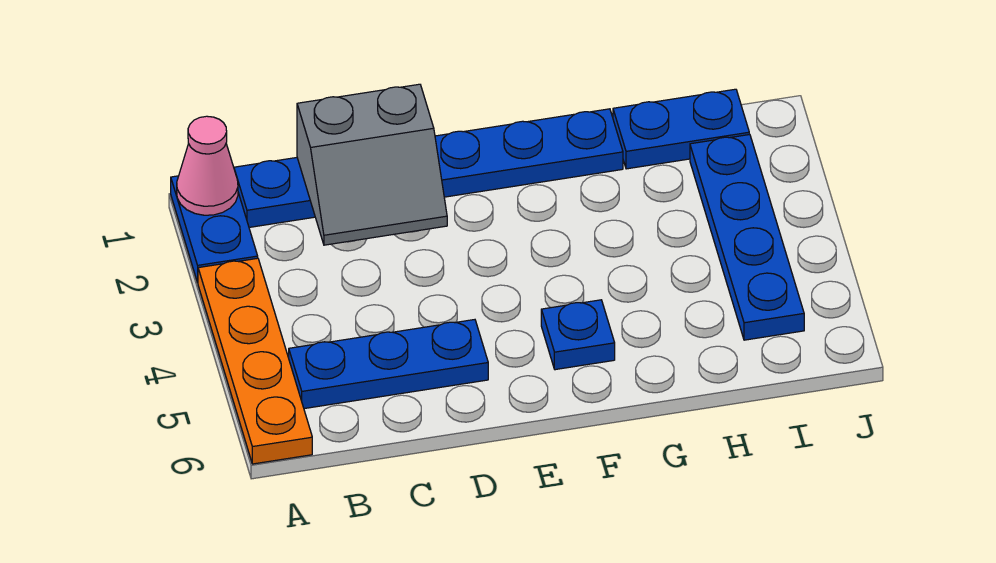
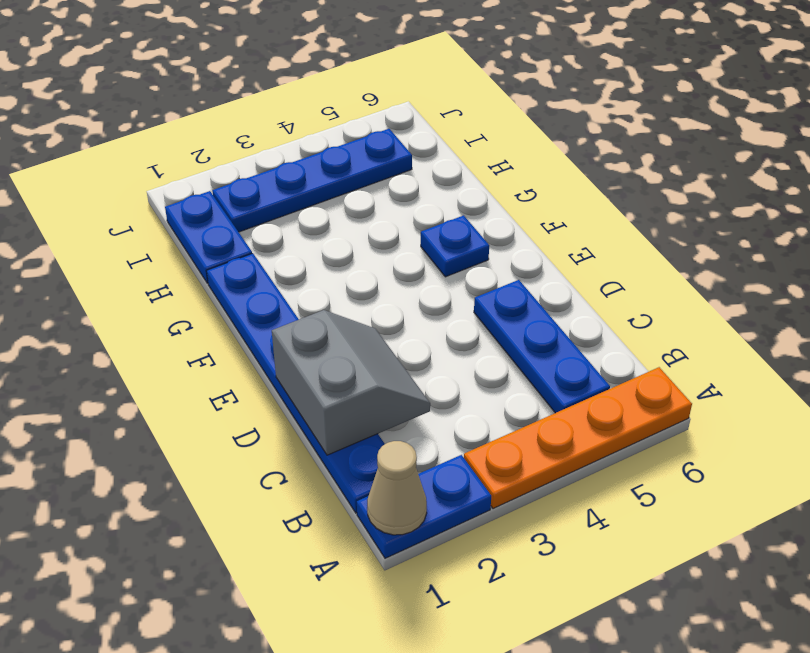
pink 1x1 cone [177,116,238,215] -> tan 1x1 cone [367,441,427,535]

